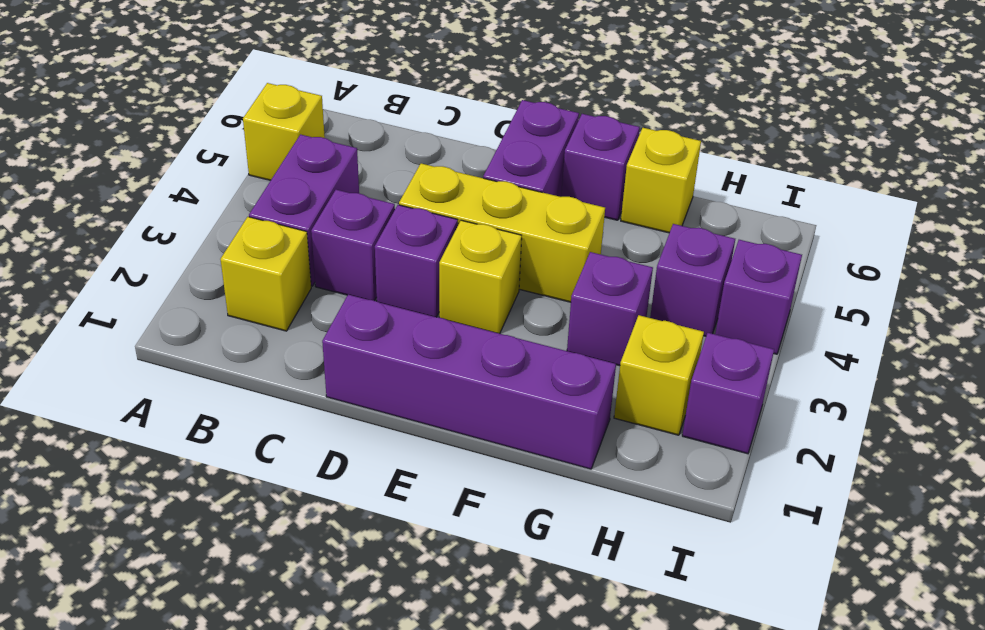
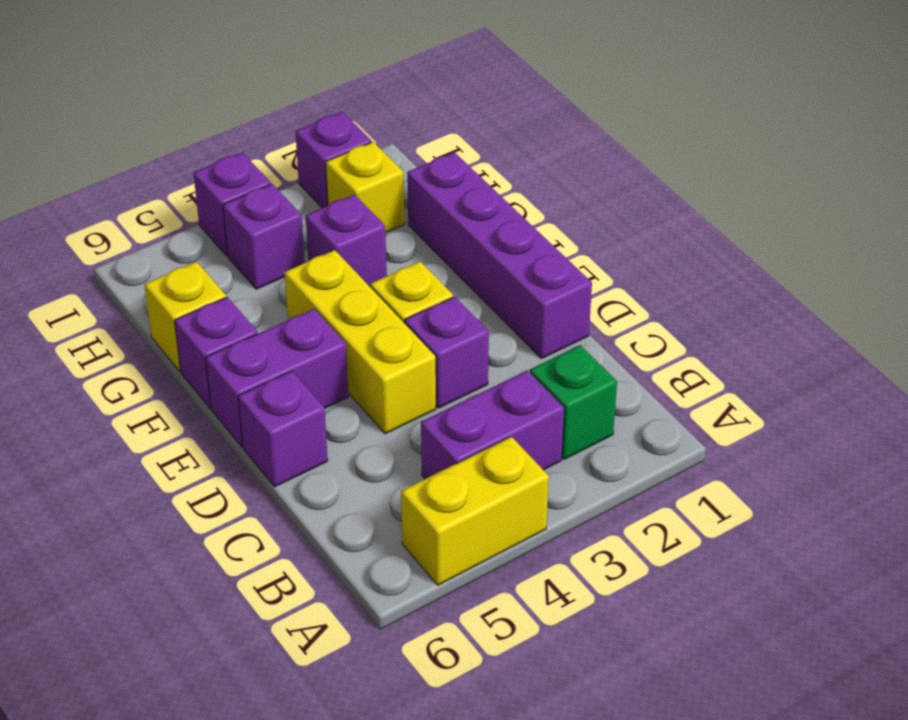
yellow 1x1 brick [243,83,325,180] -> yellow 1x2 brick [401,437,549,585]
yellow 1x1 brick [220,217,311,331] -> green 1x1 brick [530,345,617,459]
purple 1x1 brick [311,190,395,301] -> purple 1x1 brick moved to [238,371,328,487]

